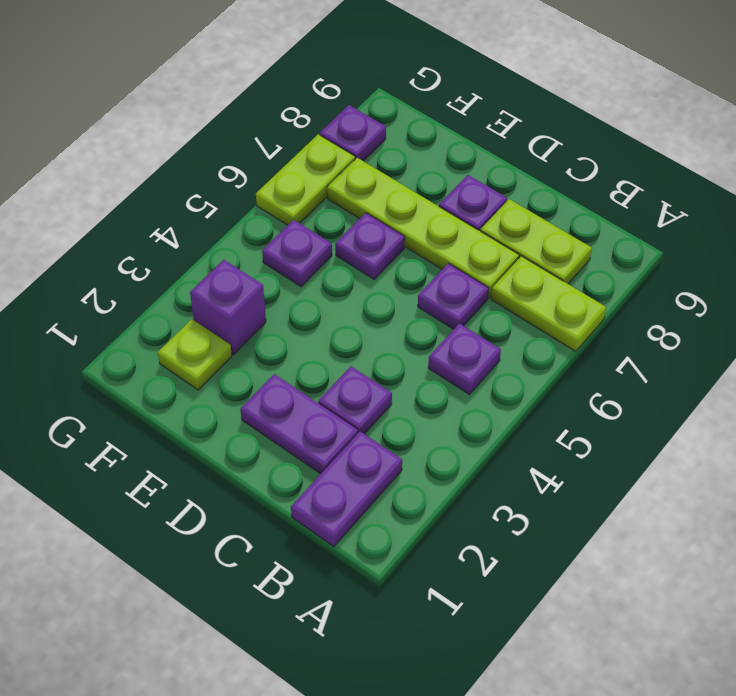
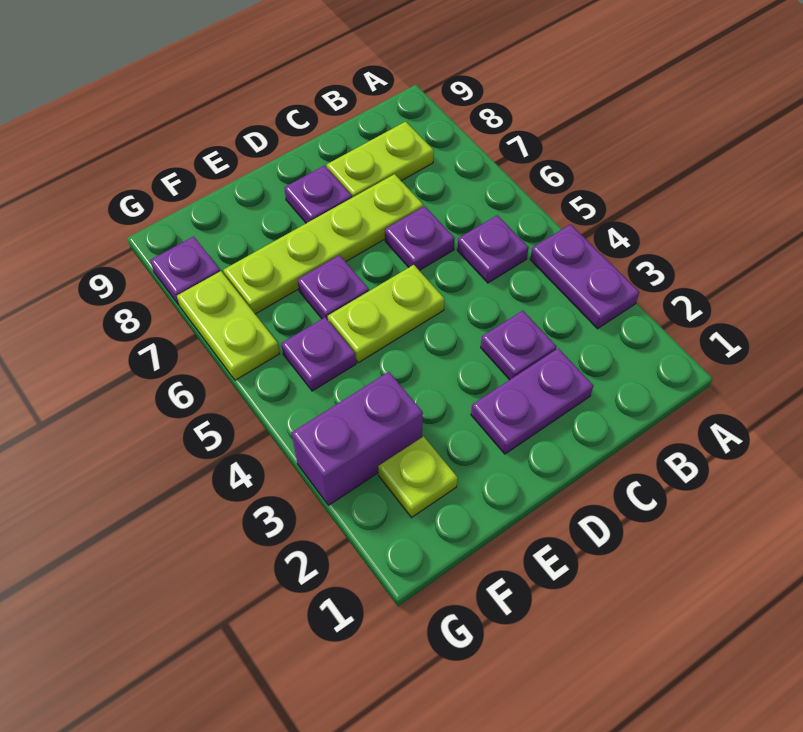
lime 1x2 plate [491,256,606,351] -> lime 1x2 plate moved to [328,265,445,363]
purple 1x2 plate [291,432,402,547] -> purple 1x2 plate moved to [530,224,639,329]
purple 1x1 brick [190,260,266,355] -> purple 1x2 brick [292,372,423,505]

